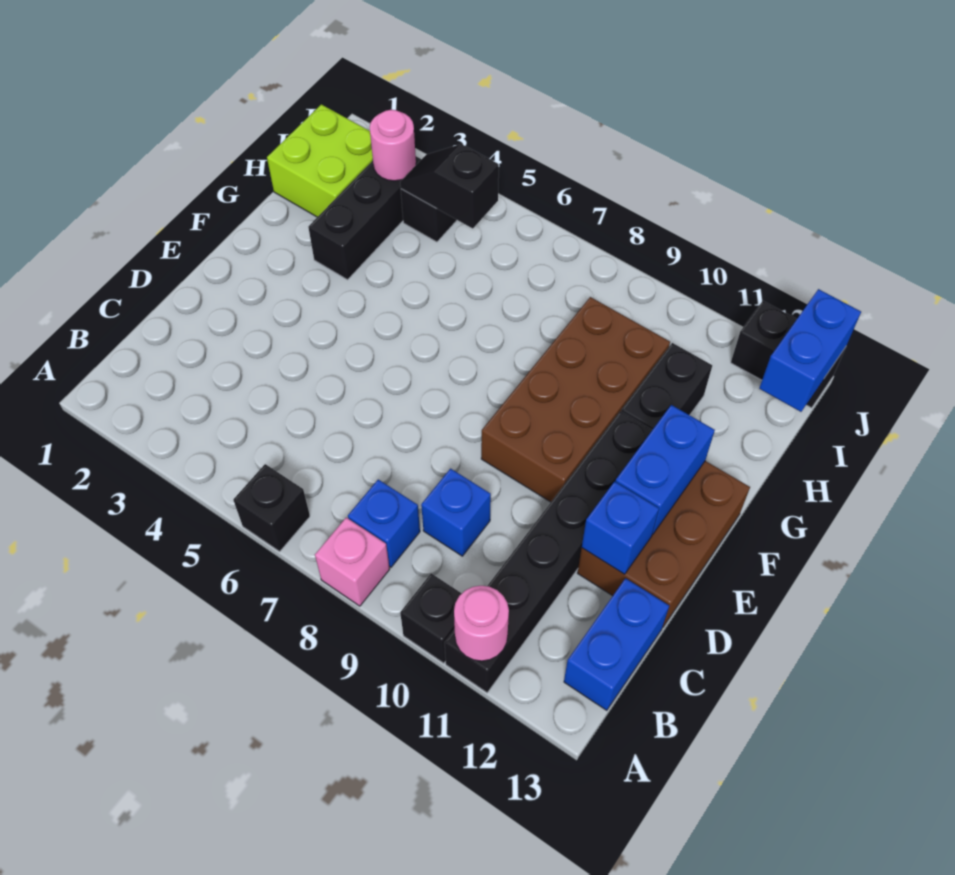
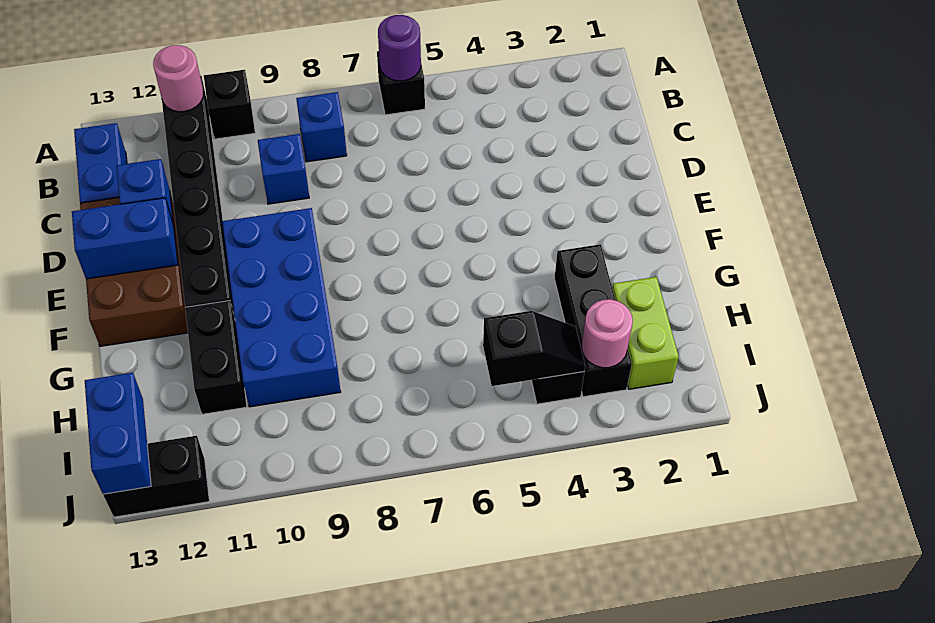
none -> purple 1x1 round brick [378,15,421,81]
pink 1x1 brick [315,518,390,606] -> none
brown 2x4 brick [481,297,670,502] -> blue 2x4 brick [222,208,341,407]
blue 1x2 brick [616,405,715,534] -> blue 1x2 brick turned to [72,198,178,279]
lime 2x2 brick [267,104,373,217] -> lime 1x2 brick [612,277,679,389]

